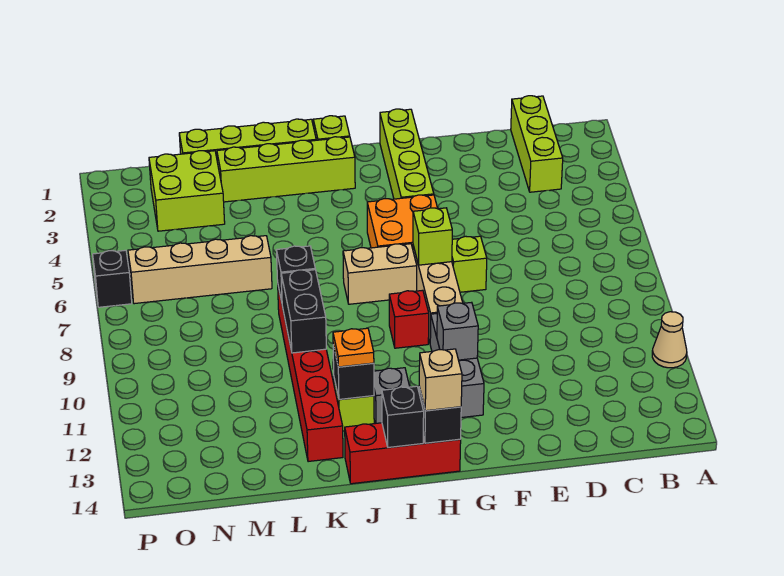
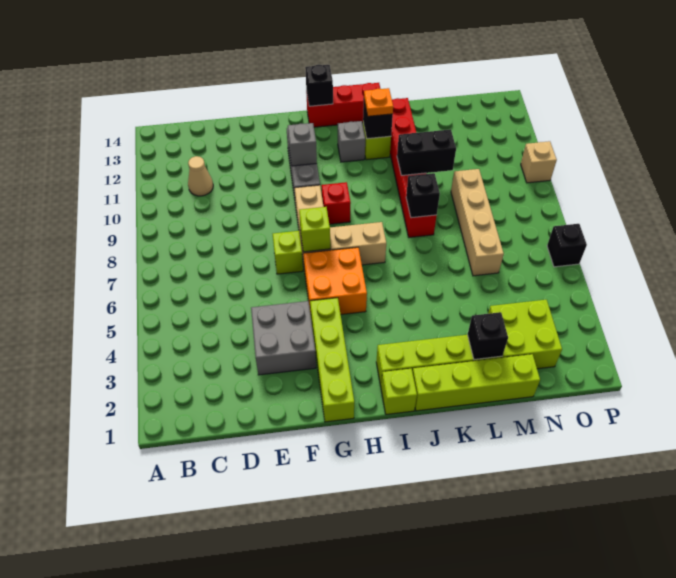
tan 1x1 cone [652,312,687,368] -> tan 1x1 cone moved to [188,156,213,196]
lime 1x3 brick [511,96,563,192] -> none
none -> grey 2x2 brick [251,301,316,375]
tan 1x1 brick [419,349,462,411] -> tan 1x1 brick moved to [521,141,557,183]
black 1x1 brick [382,386,424,447] -> black 1x1 brick moved to [468,312,508,360]
black 1x2 brick [281,270,326,353] -> black 1x2 brick turned to [397,130,456,175]
tan 1x4 brick [128,236,272,304] -> tan 1x4 brick turned to [451,169,504,276]

